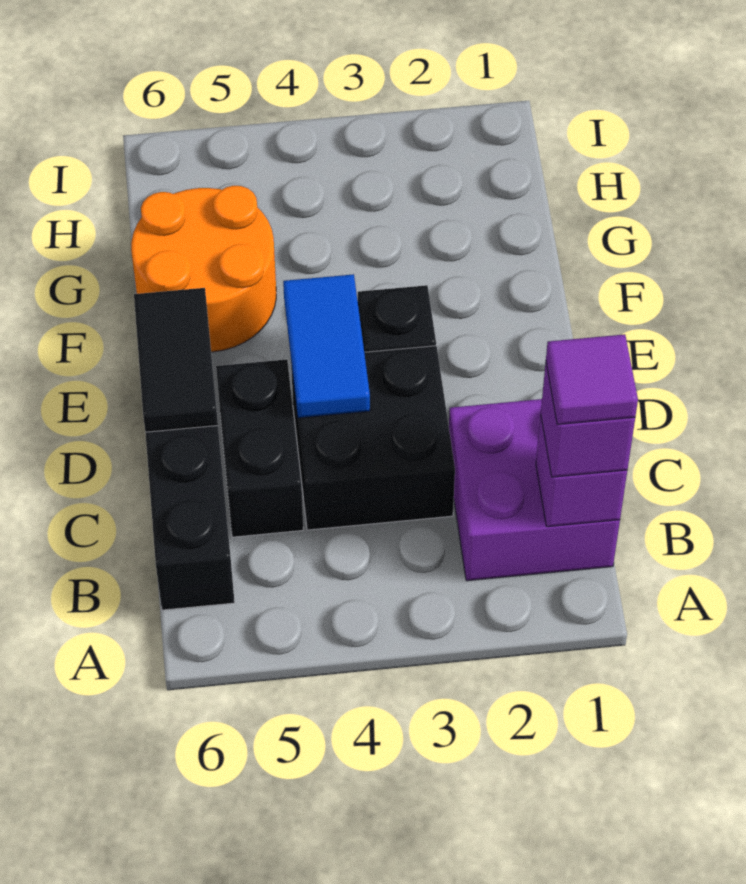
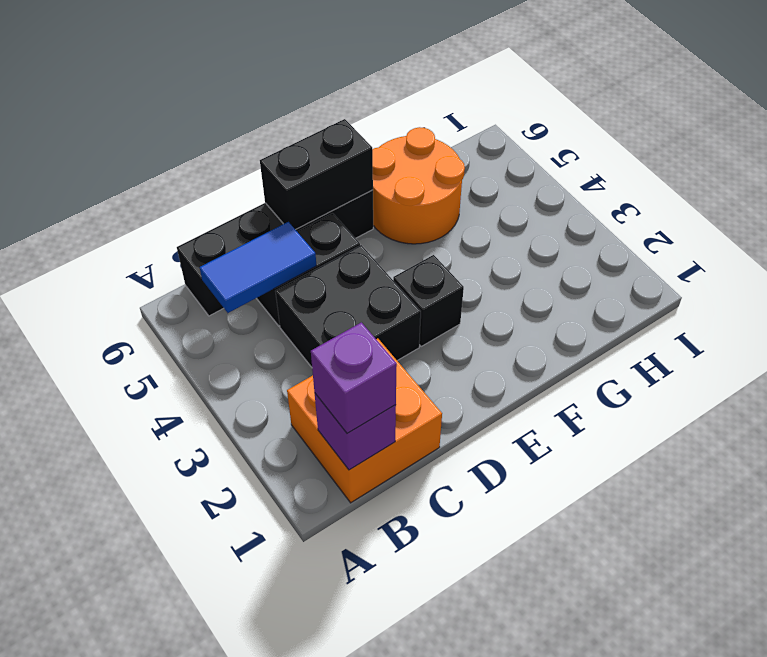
purple 2x2 brick [449,399,620,581] -> orange 2x2 brick [287,338,442,503]
purple 1x1 tile [546,334,638,425] -> none
blue 1x2 tile [283,274,370,418] -> blue 1x2 tile moved to [200,222,316,313]
black 1x2 tile [134,288,218,432] -> black 1x2 brick [260,119,373,230]

